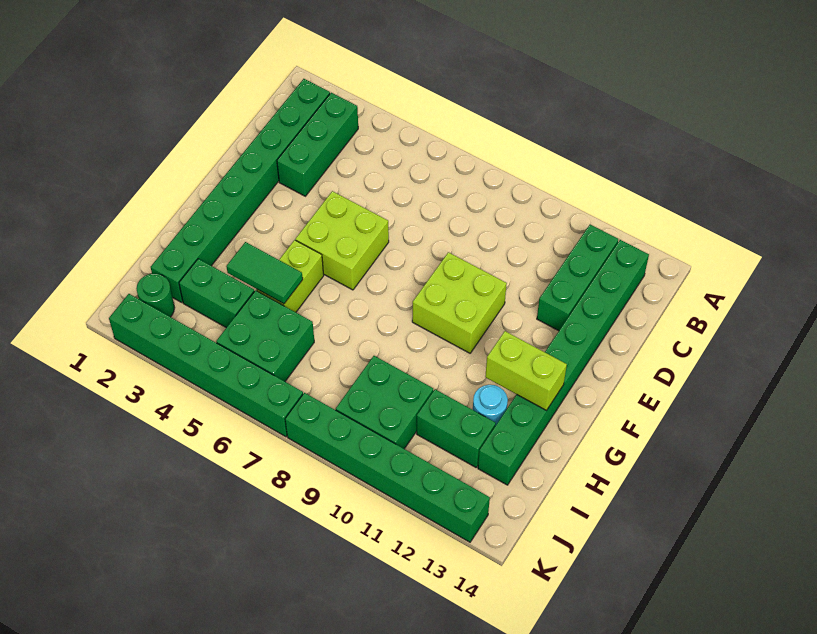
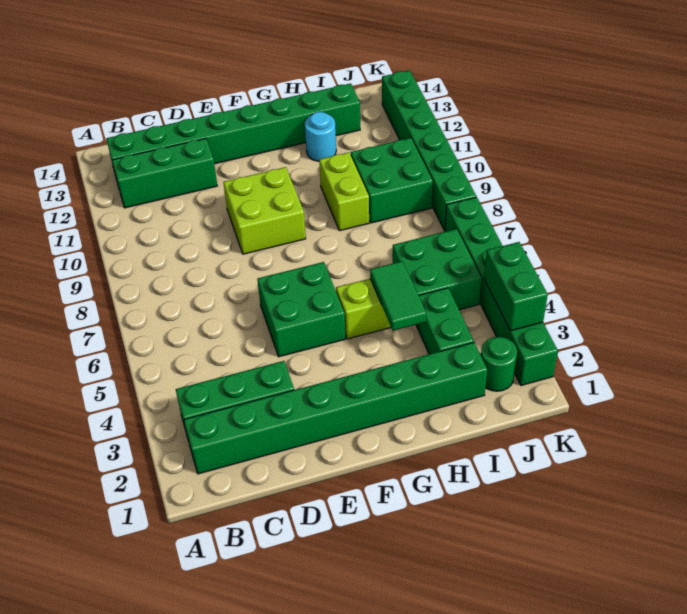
lime 2x2 brick [295,191,389,290] -> green 2x2 brick [257,262,345,357]
lime 1x2 brick [485,331,567,411] -> lime 1x2 brick moved to [319,152,369,231]
green 1x2 brick [417,389,496,467] -> green 1x2 brick moved to [484,242,548,331]

